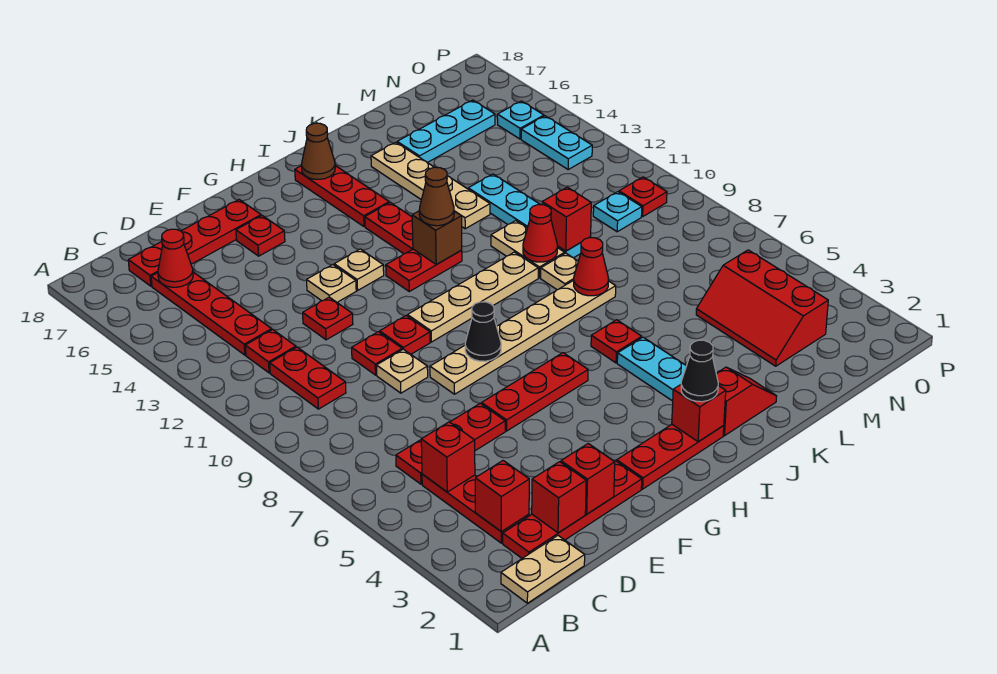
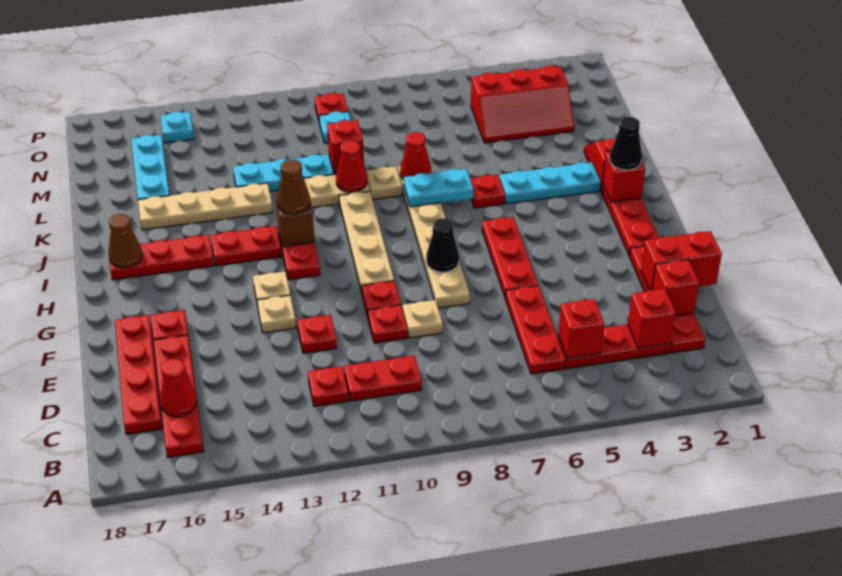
tan 1x2 plate [501,536,585,603] -> none
red 1x4 plate [151,272,272,355] -> red 1x4 plate turned to [154,335,204,457]
red 1x1 brick [561,444,615,514] -> red 1x2 brick [641,231,722,290]
cyan 1x2 plate [521,116,592,169] -> cyan 1x2 plate moved to [404,169,473,207]

